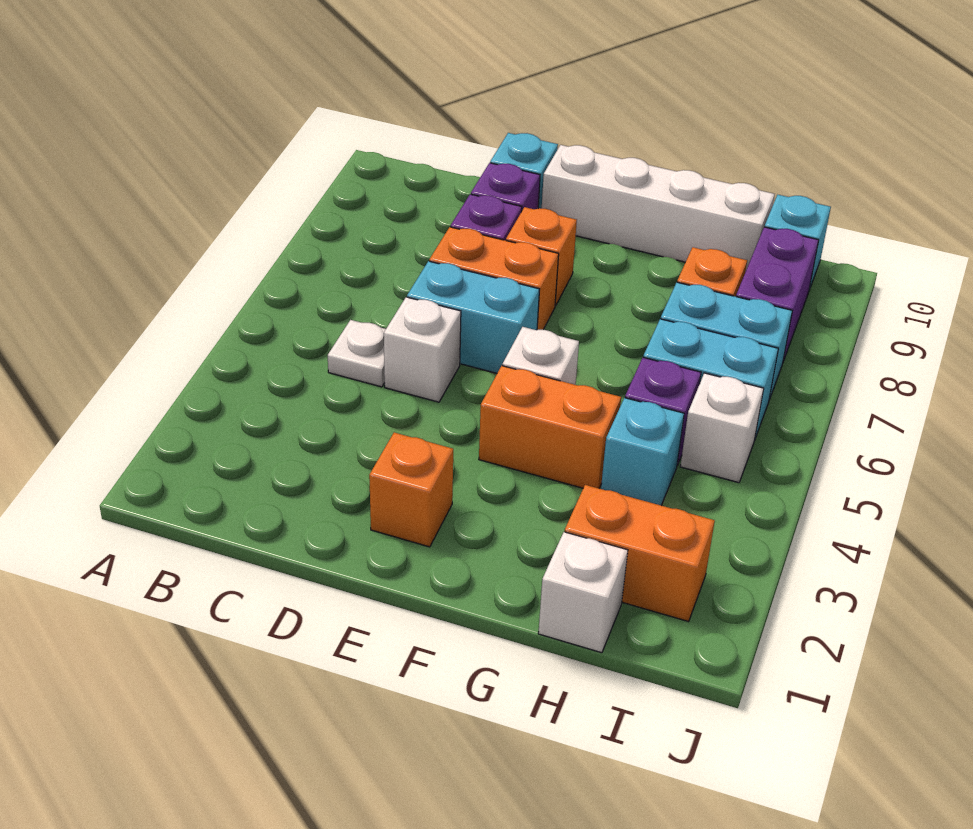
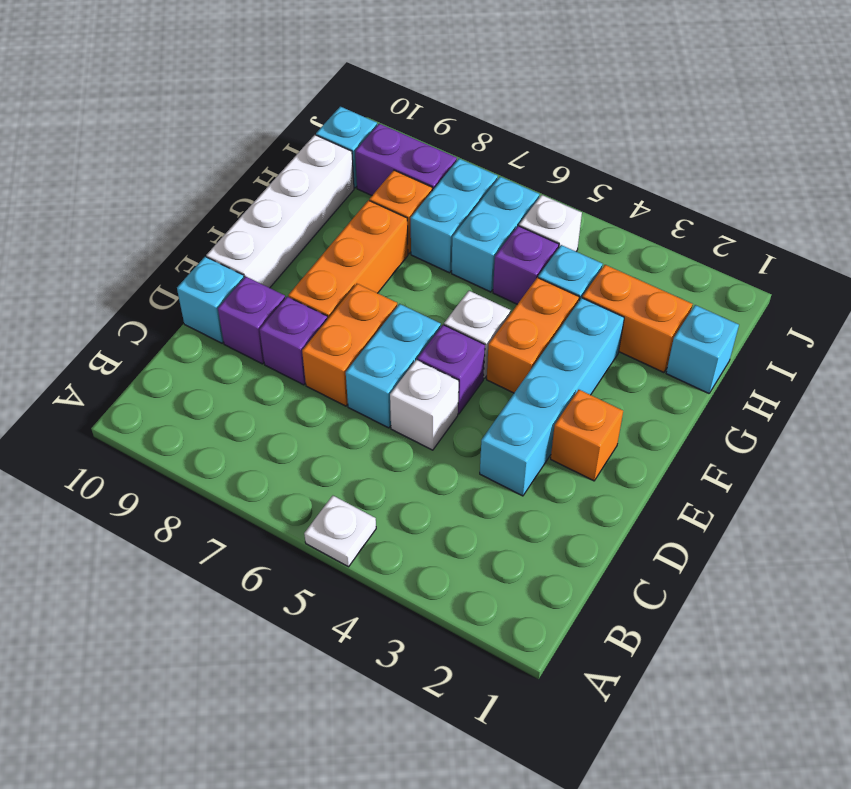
white 1x1 plate [328,320,386,387] -> white 1x1 plate moved to [304,496,376,567]
none -> cyan 1x4 brick [480,298,624,496]
none -> purple 1x1 brick [418,325,485,414]
orange 1x1 brick [506,207,577,306] -> orange 1x3 brick [288,200,408,319]
white 1x1 brick [538,532,628,653] -> cyan 1x1 brick [666,305,739,393]
orange 1x2 brick [565,485,715,622] -> orange 1x2 brick turned to [582,265,693,373]

